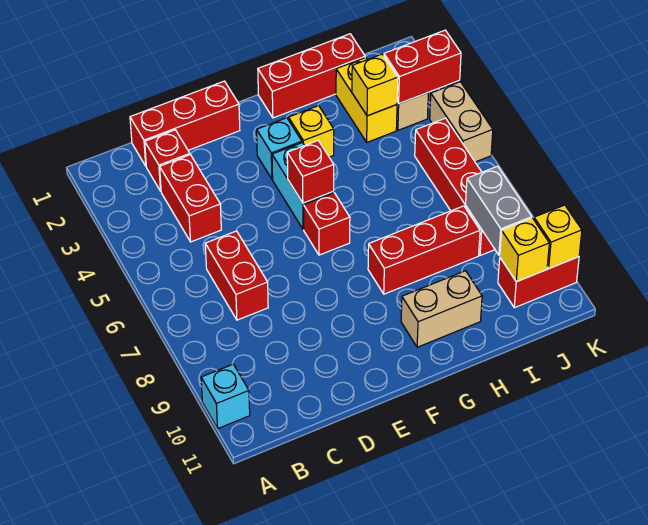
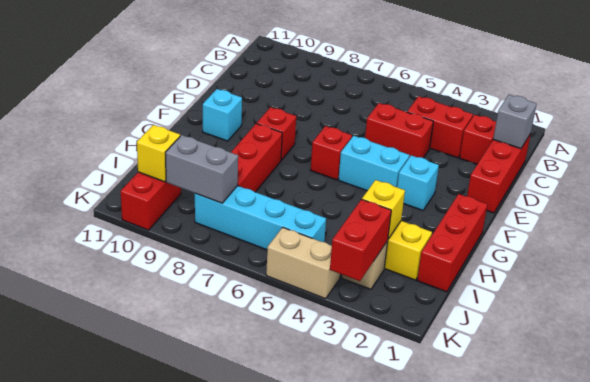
cyan 1x1 brick [201,364,250,428] -> cyan 1x1 brick moved to [203,89,242,141]
none -> grey 1x1 brick [493,95,537,149]
red 1x2 brick [205,231,268,320] -> red 1x2 brick moved to [365,103,433,158]
red 1x1 brick [287,141,334,203] -> red 1x1 brick moved to [257,107,296,160]
yellow 1x1 brick [289,106,334,157] -> none
tan 1x2 brick [401,271,482,347] -> none
red 1x4 brick [415,118,495,256] -> cyan 1x4 brick [195,186,326,250]
yellow 1x1 brick [534,205,582,268] -> none

